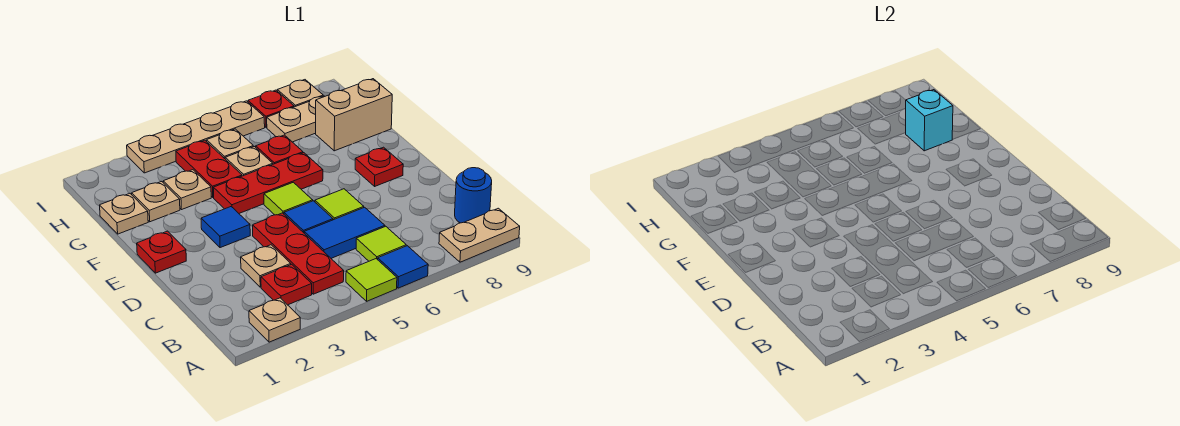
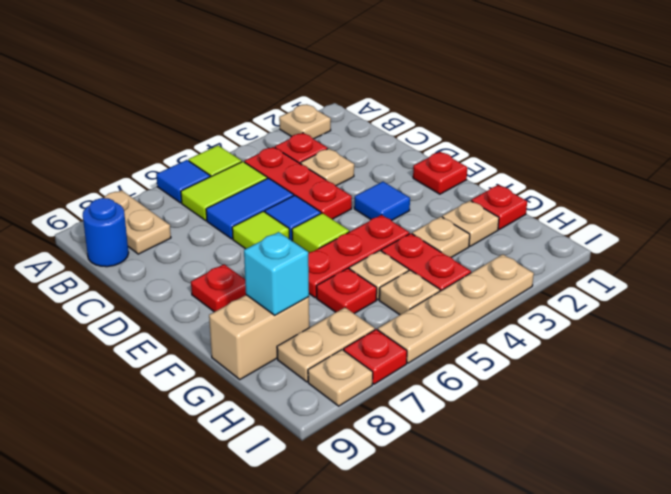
tan 1x2 plate [439,208,520,262] -> tan 1x2 plate turned to [104,190,171,254]
lime 1x1 tile [356,226,406,261] -> lime 1x2 tile [181,162,267,221]
tan 1x1 plate [100,194,148,234] -> red 1x1 plate [471,185,527,229]

